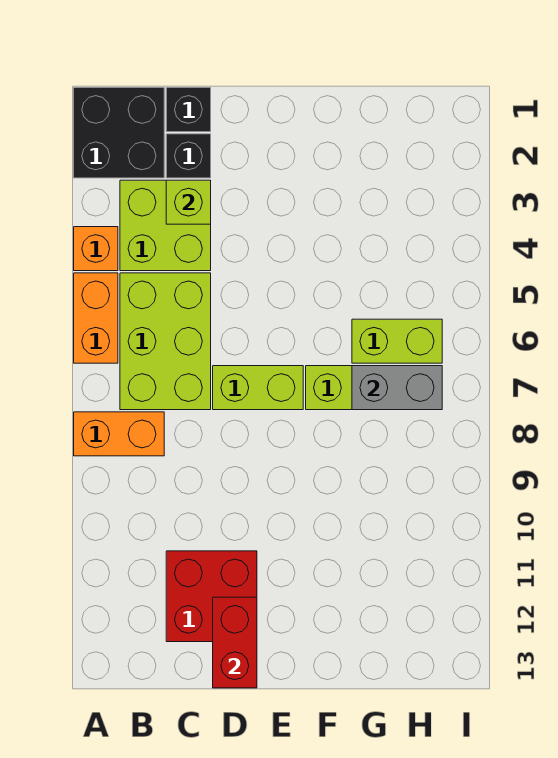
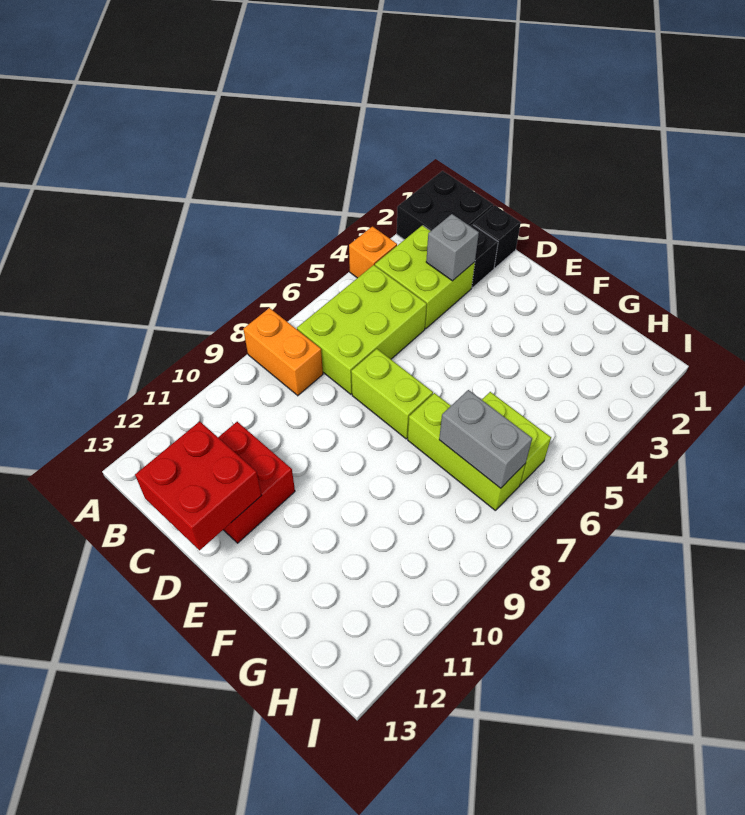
orange 1x2 brick [74,273,118,363] -> none
lime 1x1 brick [166,180,211,224] -> grey 1x1 brick [426,214,479,281]
red 1x2 brick [213,597,257,688] -> red 2x2 brick [135,421,262,550]

